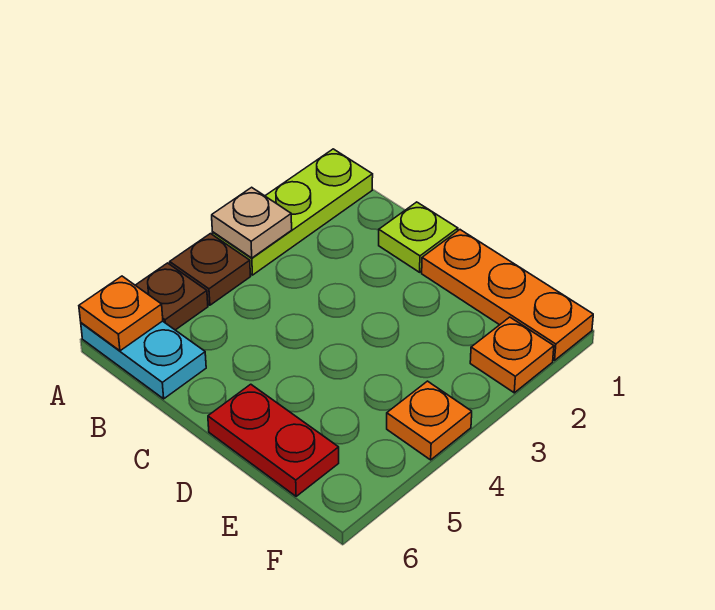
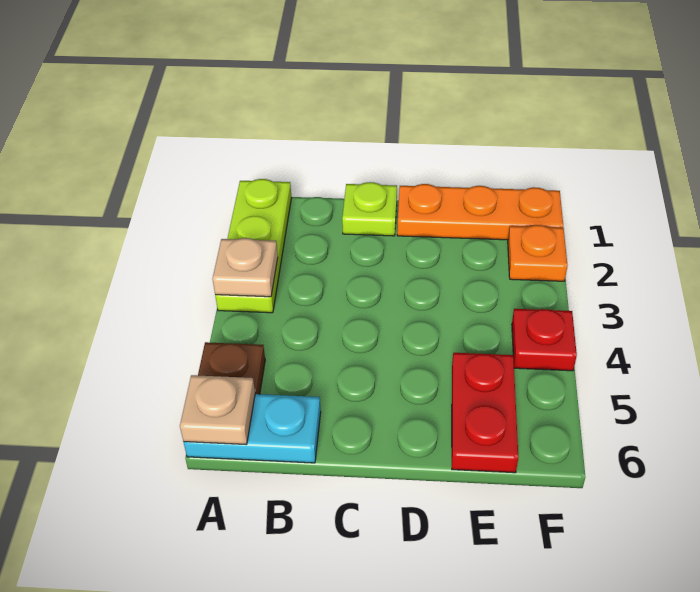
brown 1x1 plate [170,234,250,305] -> none
orange 1x1 plate [79,276,163,351] -> tan 1x1 plate [180,375,255,445]
red 1x2 plate [208,384,339,496] -> red 1x2 plate turned to [452,353,518,473]
orange 1x1 plate [387,381,472,460] -> red 1x1 plate [512,309,577,371]

